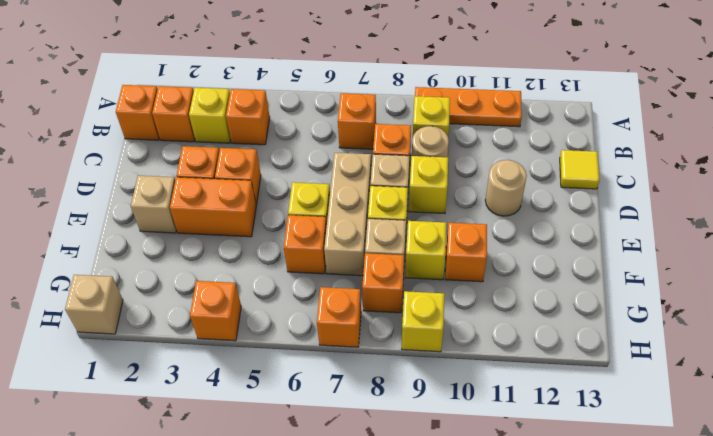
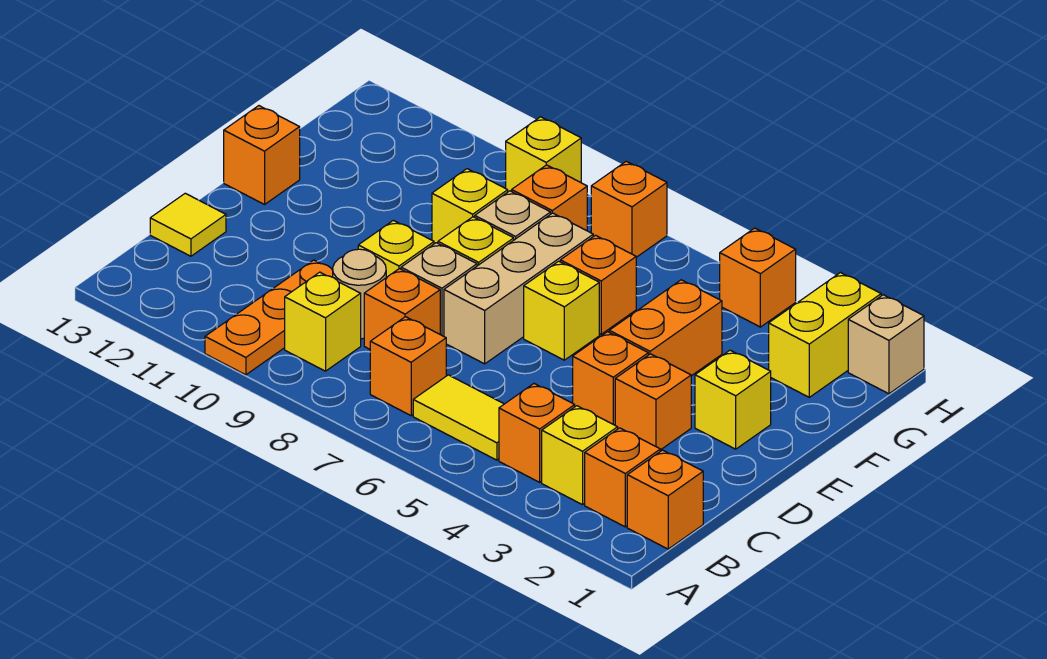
orange 1x3 plate [415,87,522,127] -> orange 1x3 plate turned to [205,260,333,375]
none -> yellow 1x2 tile [413,375,504,460]
tan 1x1 round brick [485,160,527,216] -> none
tan 1x1 brick [131,176,177,233] -> yellow 1x1 brick [695,350,771,449]
orange 1x2 brick [170,177,256,237] -> orange 1x2 brick turned to [609,280,722,376]
orange 1x1 brick [445,223,487,282] -> orange 1x1 brick moved to [224,106,300,205]
none -> yellow 1x2 brick [769,273,881,397]

